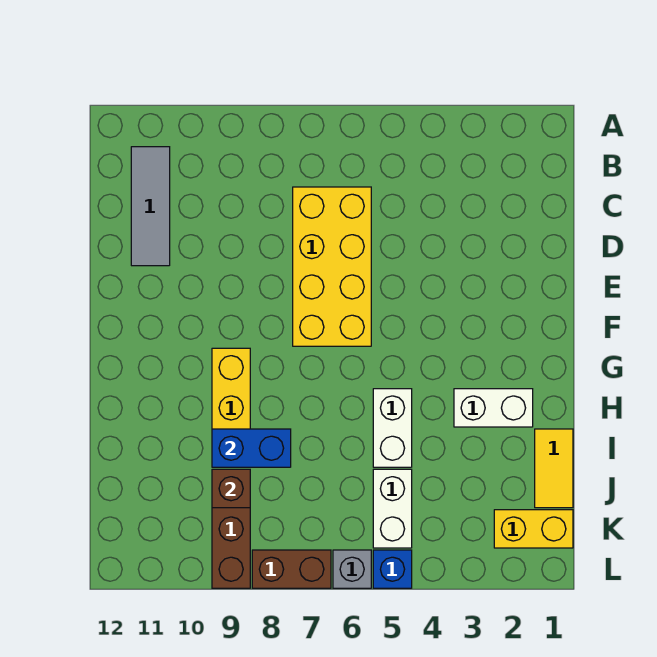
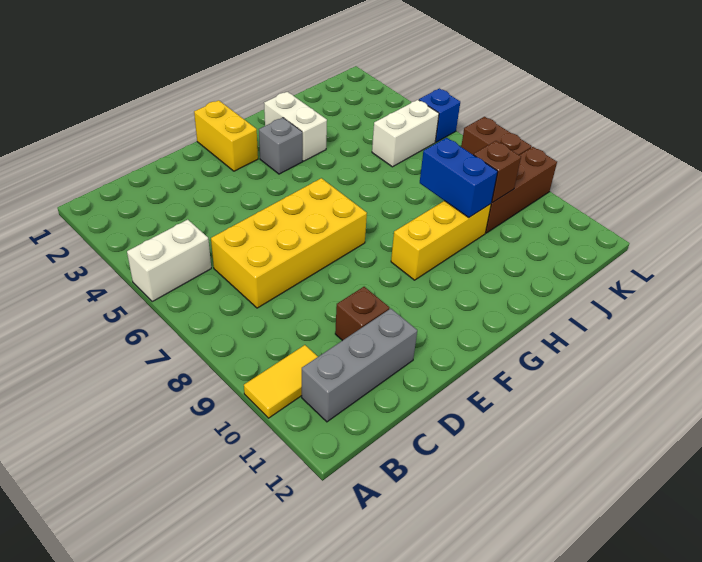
grey 1x3 tile [131,147,170,266] -> grey 1x3 brick [302,309,417,422]
none -> brown 1x1 brick [335,287,389,341]
white 1x2 brick [373,389,412,467] -> white 1x2 brick moved to [127,220,211,301]
yellow 1x2 tile [535,429,573,508] -> yellow 1x2 tile moved to [244,345,318,418]
yellow 1x2 brick [494,510,573,548] -> yellow 1x2 brick moved to [194,100,258,171]
grey 1x1 brick [333,550,371,588] -> grey 1x1 brick moved to [259,118,302,174]

